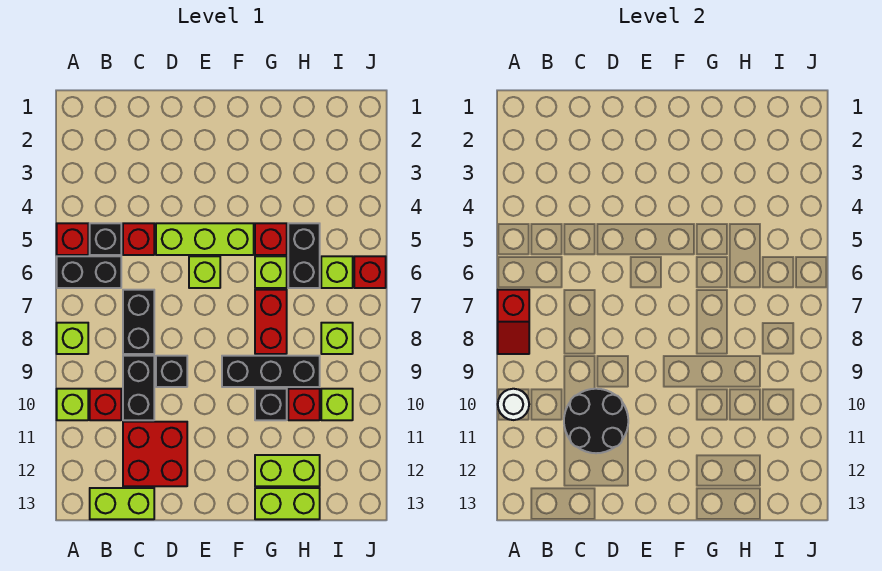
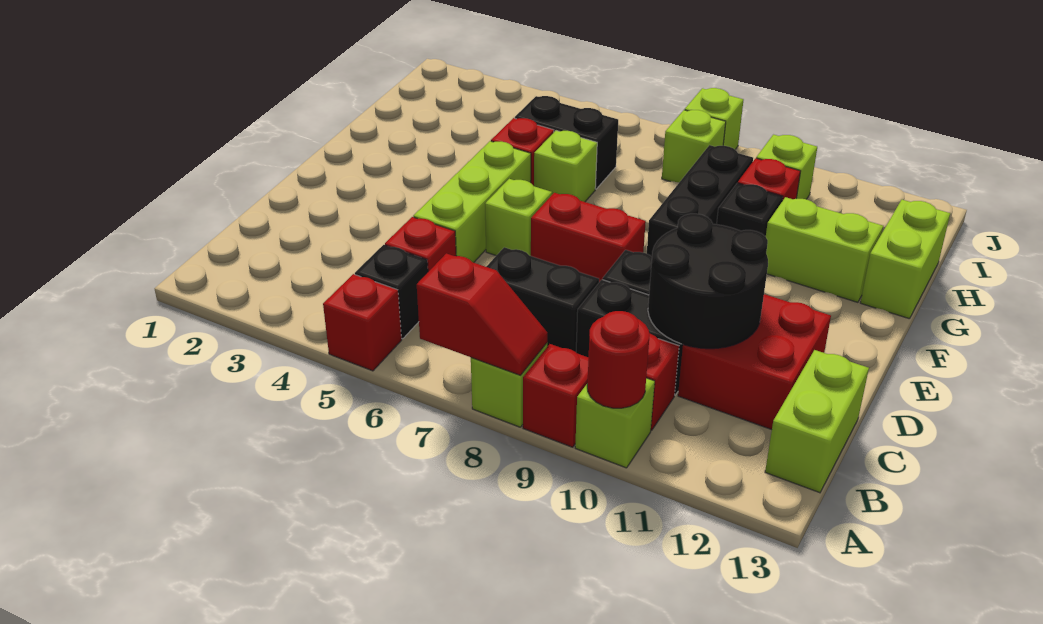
black 1x2 brick [57,256,121,288] -> none
white 1x1 round brick [498,389,529,420] -> red 1x1 round brick [587,311,649,408]
red 1x2 brick [255,290,287,354] -> red 1x2 brick moved to [531,193,646,282]
lime 1x2 brick [255,455,320,486] -> lime 1x2 brick turned to [766,197,883,302]
lime 1x1 brick [321,256,353,288] -> lime 1x1 brick moved to [685,88,743,150]
red 1x1 brick [354,256,386,288] -> red 1x1 brick moved to [523,344,589,447]

